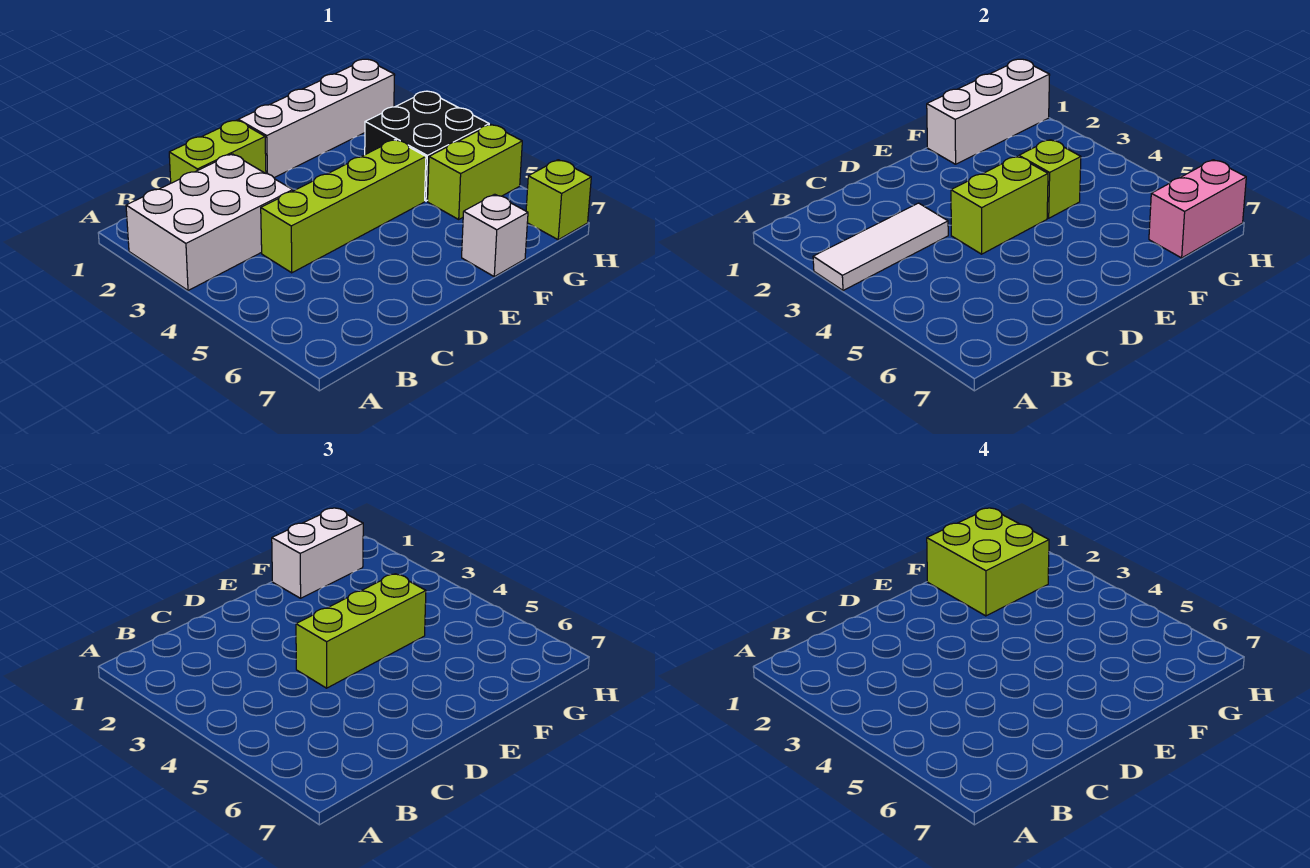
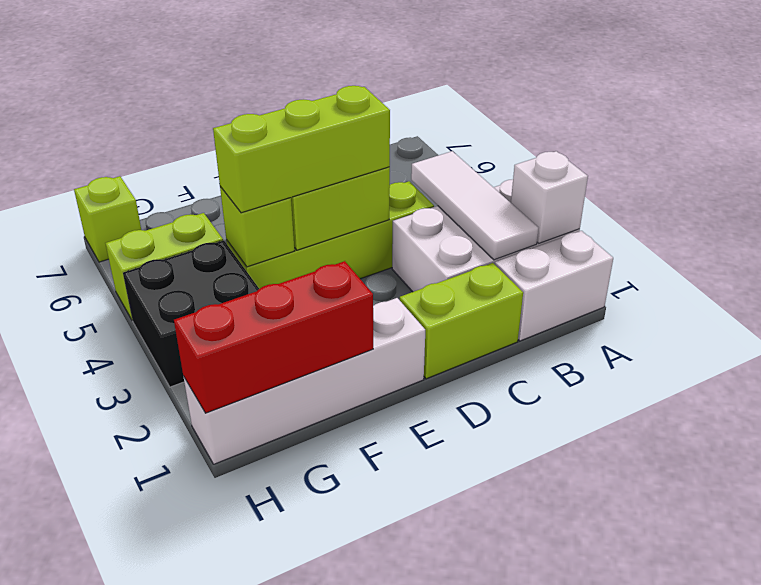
white 1x3 tile [813,203,948,291] -> white 1x3 tile turned to [411,151,538,260]
white 1x3 brick [927,59,1050,164] -> red 1x3 brick [174,261,373,413]
white 1x2 brick [272,508,363,598] -> white 1x2 brick moved to [495,231,613,341]
lime 2x2 brick [927,508,1049,616] -> none
white 1x1 brick [462,194,528,277] -> white 1x1 brick moved to [511,151,588,243]
pink 1x2 brick [1149,160,1246,258] -> none

